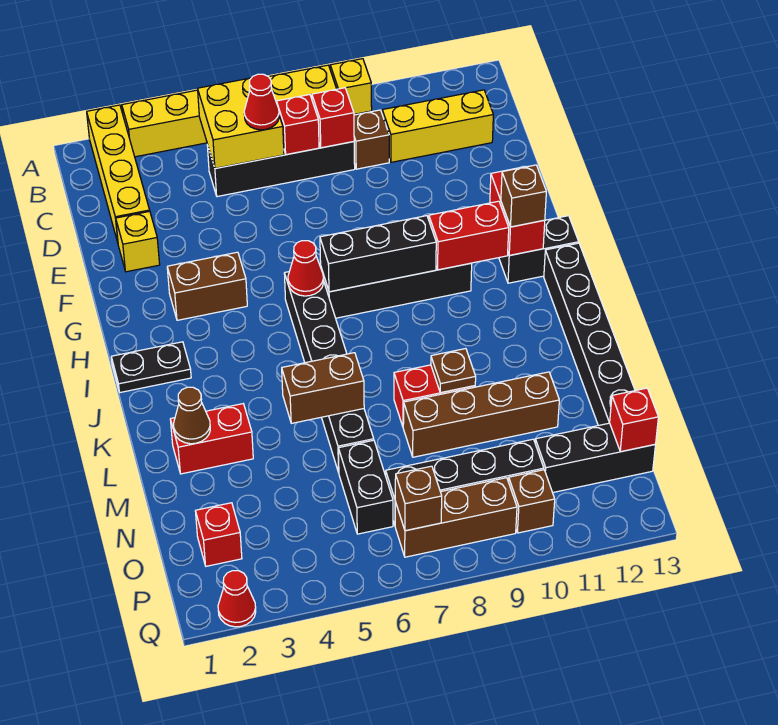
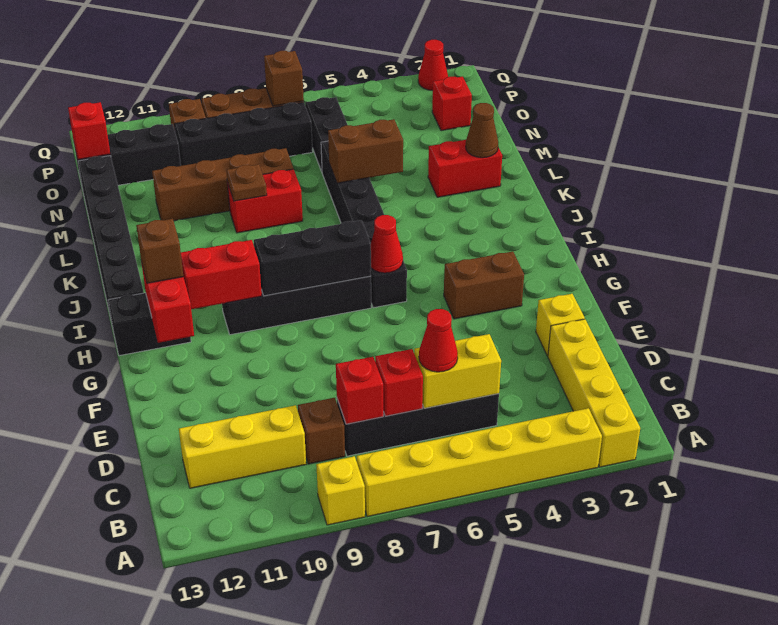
yellow 2x2 brick [198,78,284,168] -> yellow 1x2 brick [414,334,501,408]
black 1x2 plate [111,342,191,392] -> none

